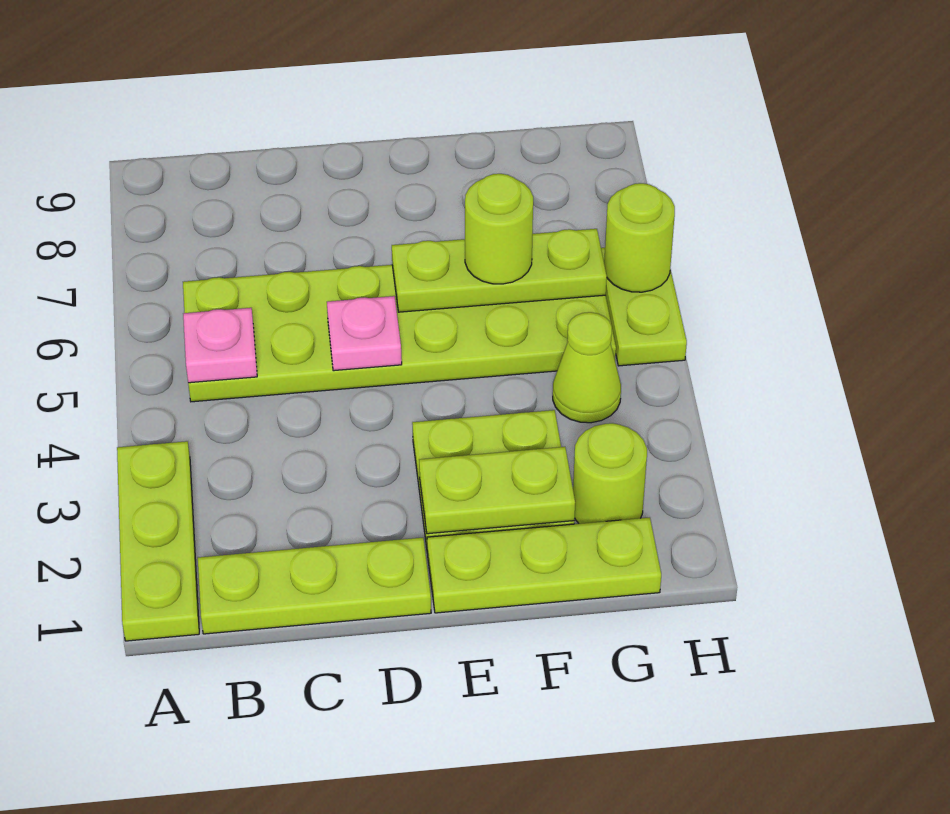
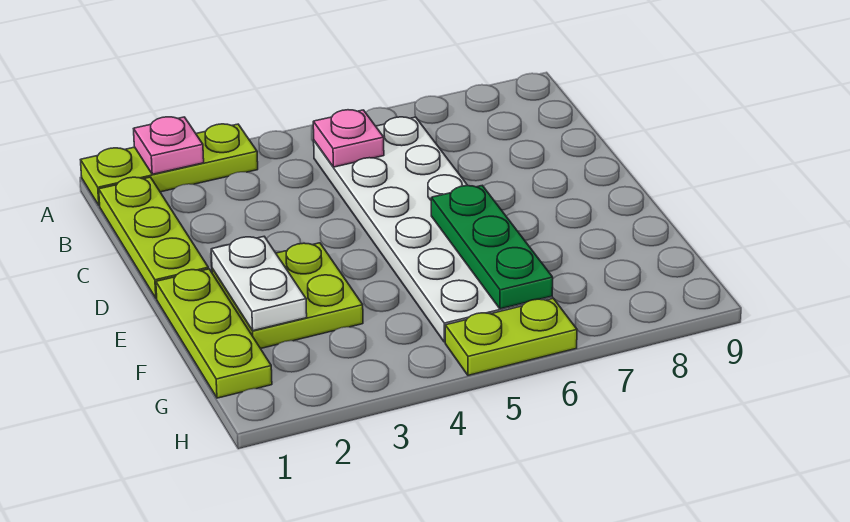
lime 2x6 plate [183,265,616,402] -> white 2x6 plate [314,117,552,342]
pink 1x1 plate [327,296,402,371] -> pink 1x1 plate moved to [134,117,204,174]
lime 1x2 plate [419,447,575,534] -> white 1x2 plate [211,237,307,331]
lime 1x3 plate [392,229,607,312] -> green 1x3 plate [431,186,553,309]
lime 1x1 round brick [465,174,533,284] -> none
lime 1x1 round brick [573,423,647,524] -> none
lime 1x1 cone [553,312,621,423] -> none
lime 1x1 round brick [604,183,675,292] -> none

